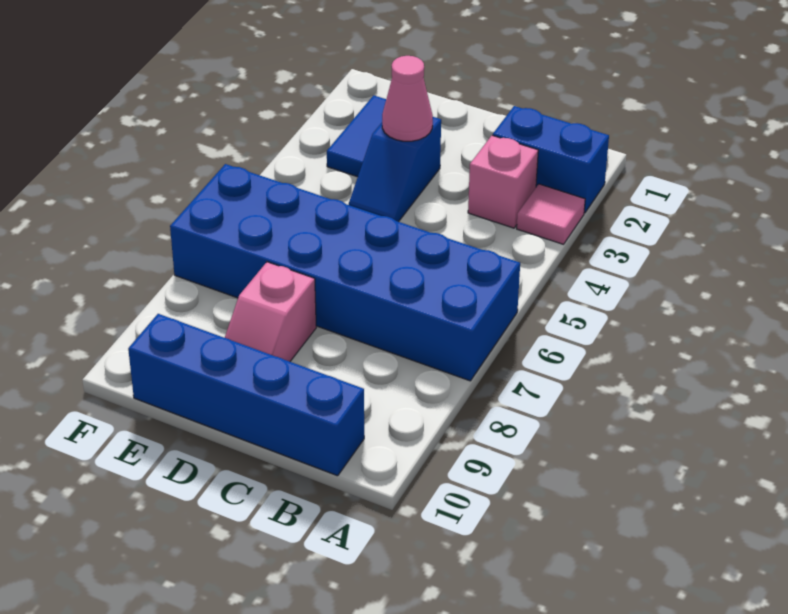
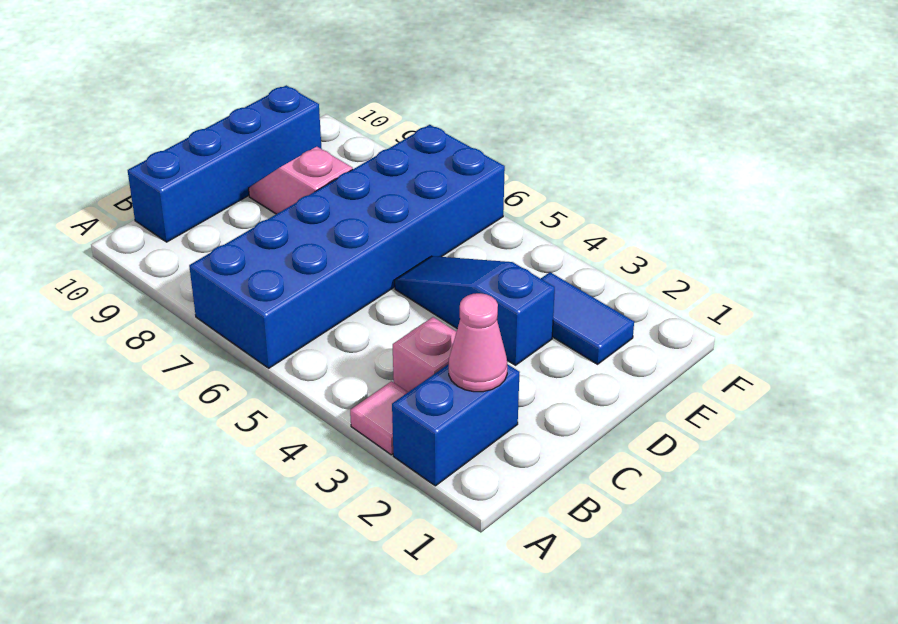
blue 1x2 slope [349,117,441,222] -> blue 1x3 slope [395,256,555,365]
pink 1x1 cone [382,56,433,141] -> pink 1x1 cone moved to [449,293,507,392]

